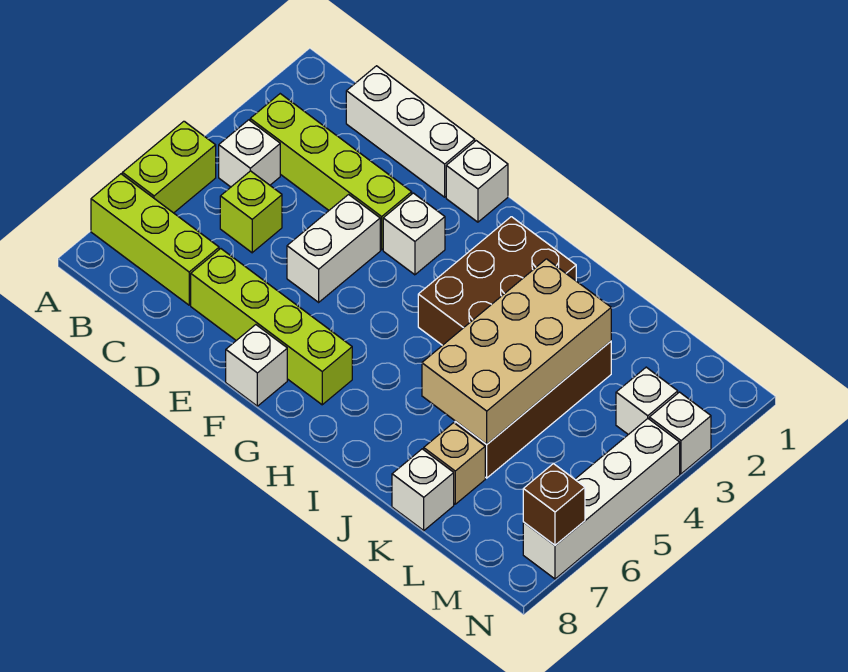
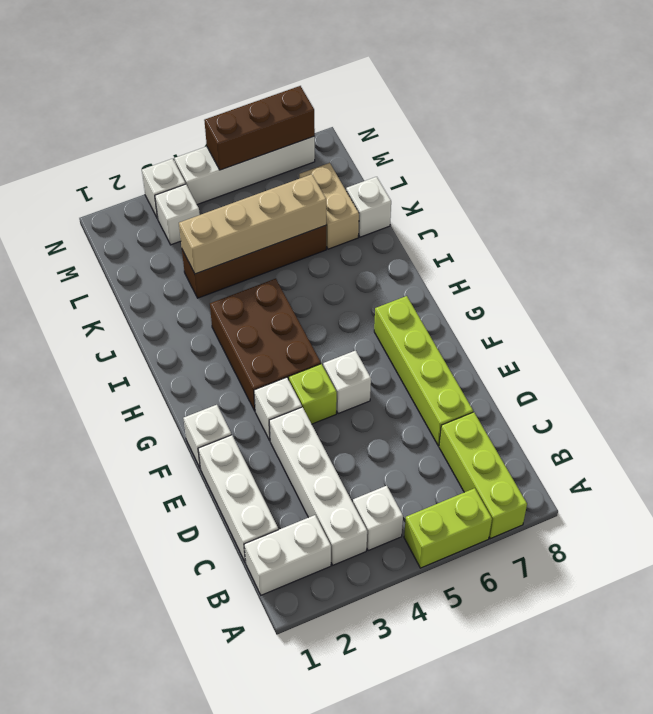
lime 1x4 brick [250,94,412,250] -> white 1x4 brick [269,407,367,565]
lime 1x1 brick [220,171,282,253] -> lime 1x1 brick moved to [289,364,337,424]
white 1x2 brick [287,195,380,302] -> white 1x2 brick moved to [244,515,331,595]
white 1x1 brick [226,325,287,406] -> white 1x1 brick moved to [323,351,371,414]
brown 2x3 brick [418,217,576,345] -> brown 2x3 brick turned to [210,279,321,411]
tan 2x4 brick [422,259,611,444] -> tan 1x4 brick [179,174,326,274]
tan 1x1 brick [424,423,485,504] -> tan 1x2 brick [299,163,359,249]
brown 1x1 brick [523,464,585,545] -> brown 1x3 brick [204,86,315,170]

